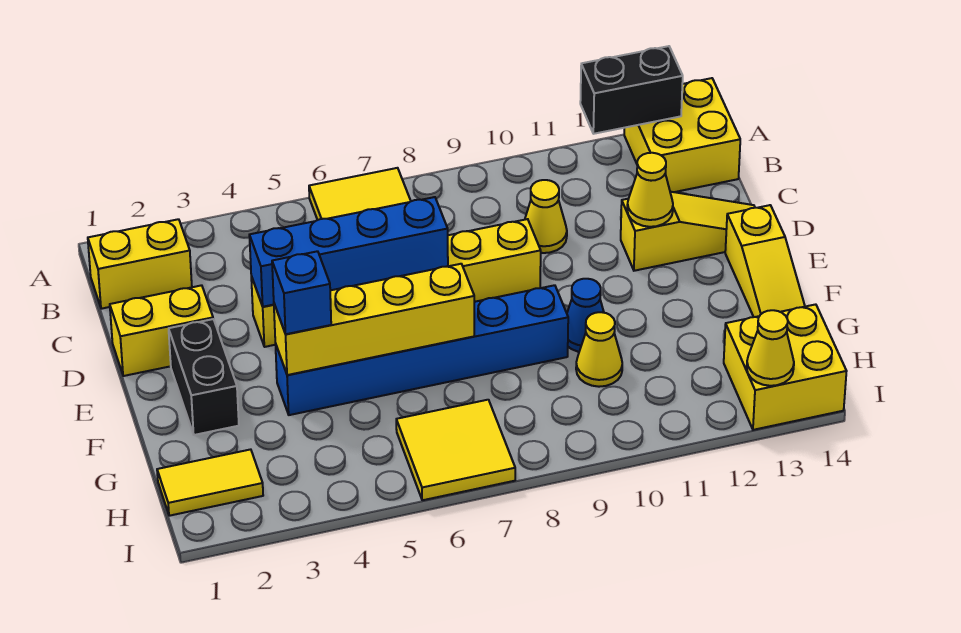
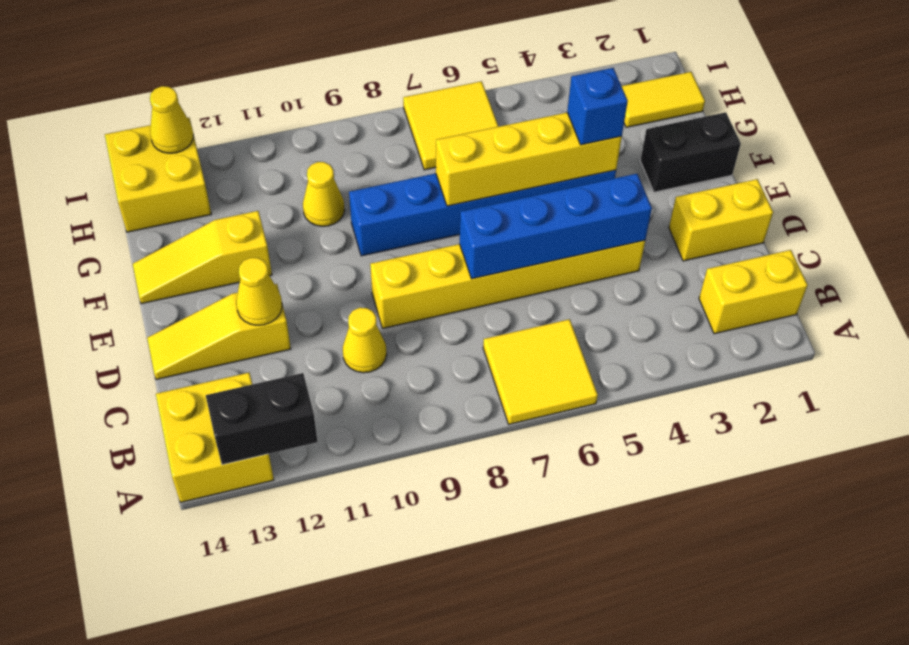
black 1x2 brick [169,319,239,435] -> black 1x2 brick turned to [640,112,741,192]
yellow 1x3 slope [725,205,805,317] -> yellow 1x3 slope turned to [133,211,272,304]
blue 1x1 cone [567,279,604,352] -> none

